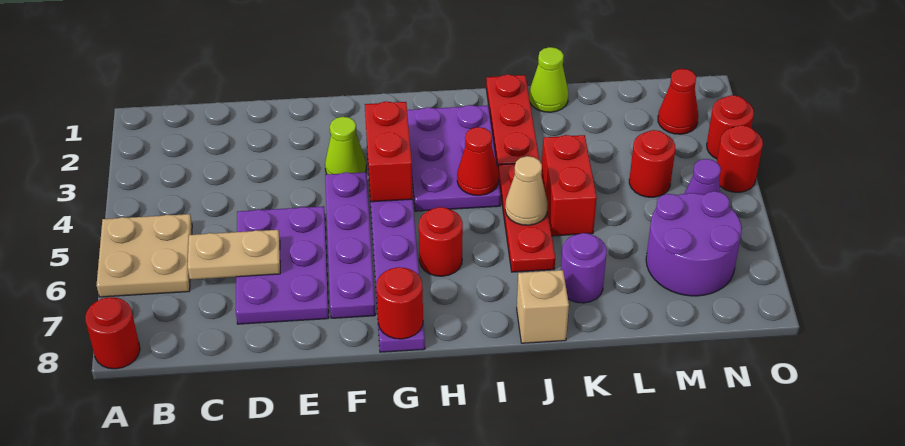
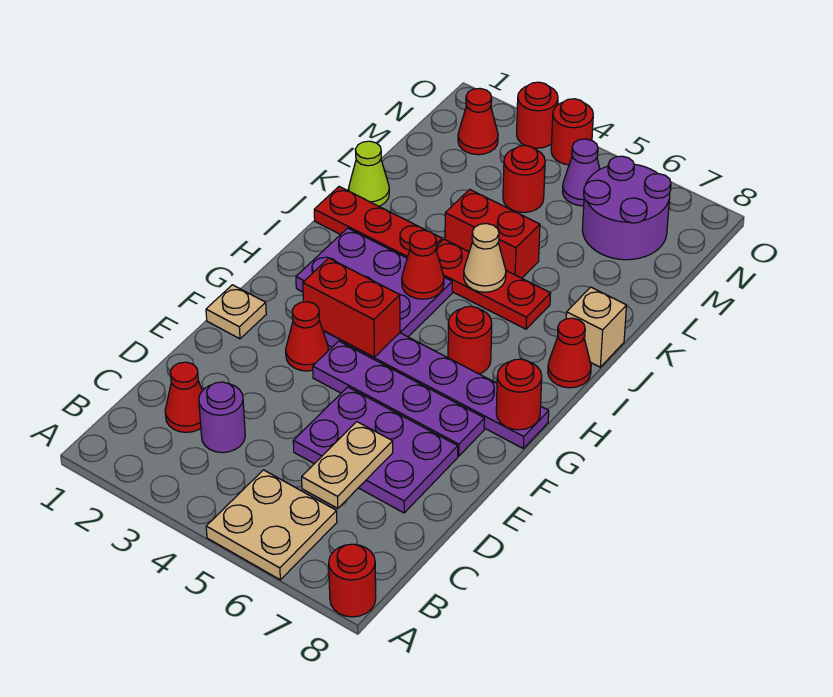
none -> red 1x1 cone [165,362,202,432]
none -> tan 1x1 plate [206,285,266,339]
lime 1x1 cone [325,117,366,174] -> red 1x1 cone [286,302,329,371]
none -> red 1x1 cone [548,318,591,388]
purple 1x1 round brick [561,233,607,303] -> purple 1x1 round brick moved to [199,382,245,453]

